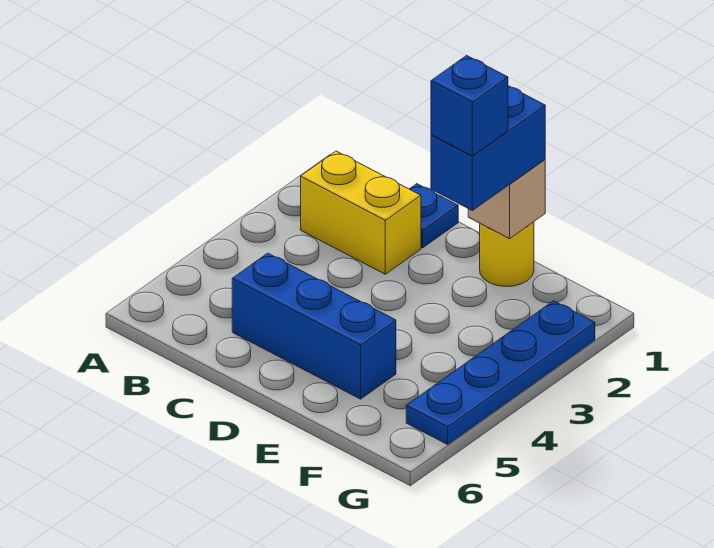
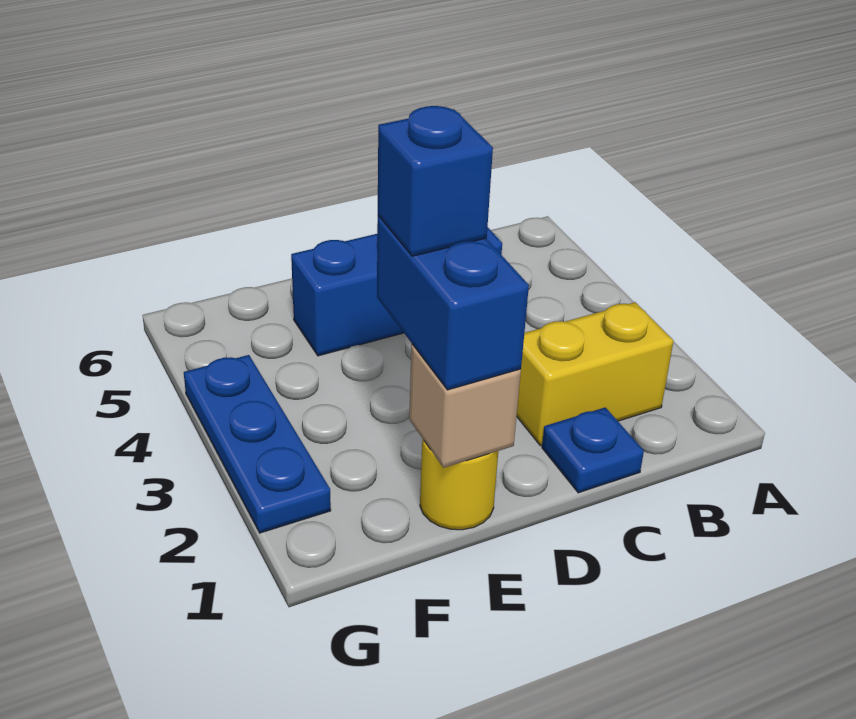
blue 1x4 plate [406,301,595,444] -> blue 1x3 plate [184,355,331,533]

